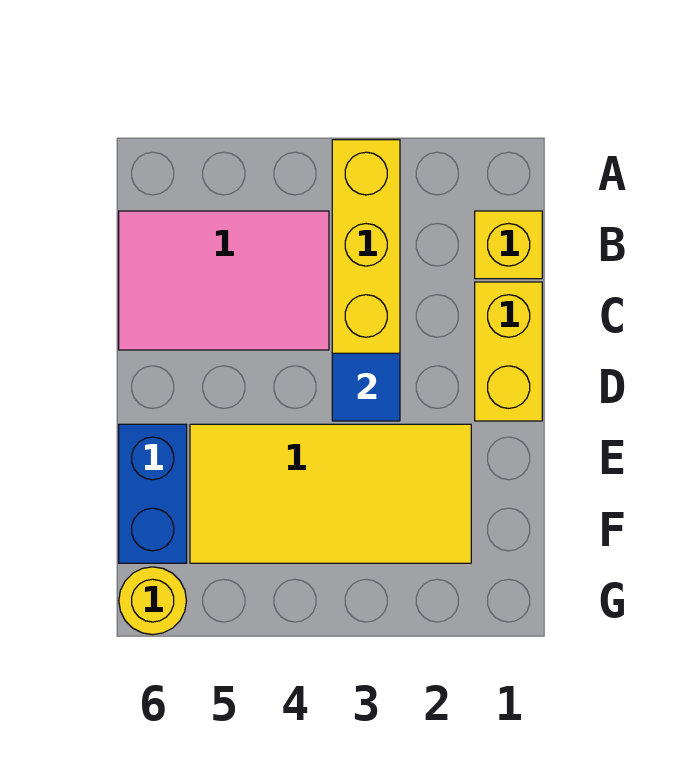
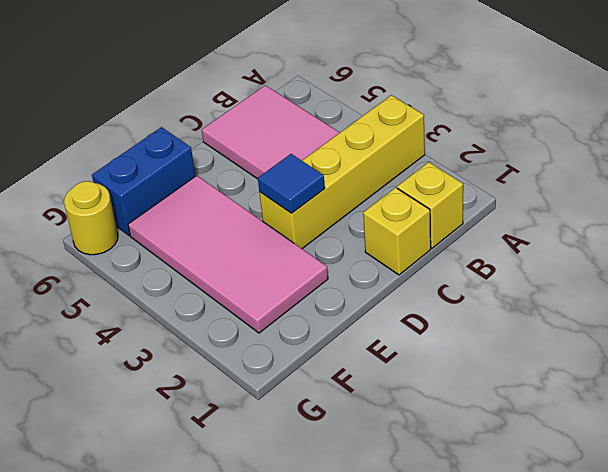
yellow 1x2 brick [475,282,542,421] -> yellow 1x1 brick [363,188,431,275]
yellow 2x4 tile [190,424,471,563] -> pink 2x4 tile [128,176,328,333]

